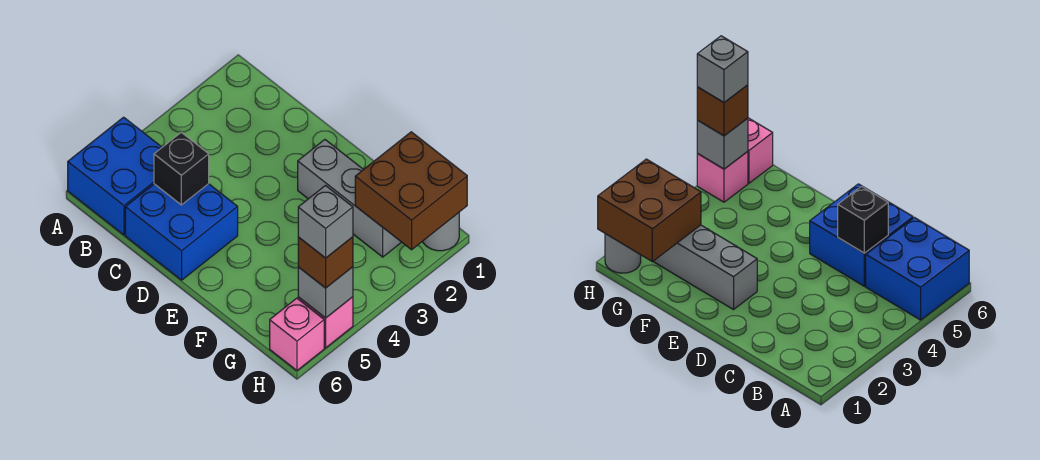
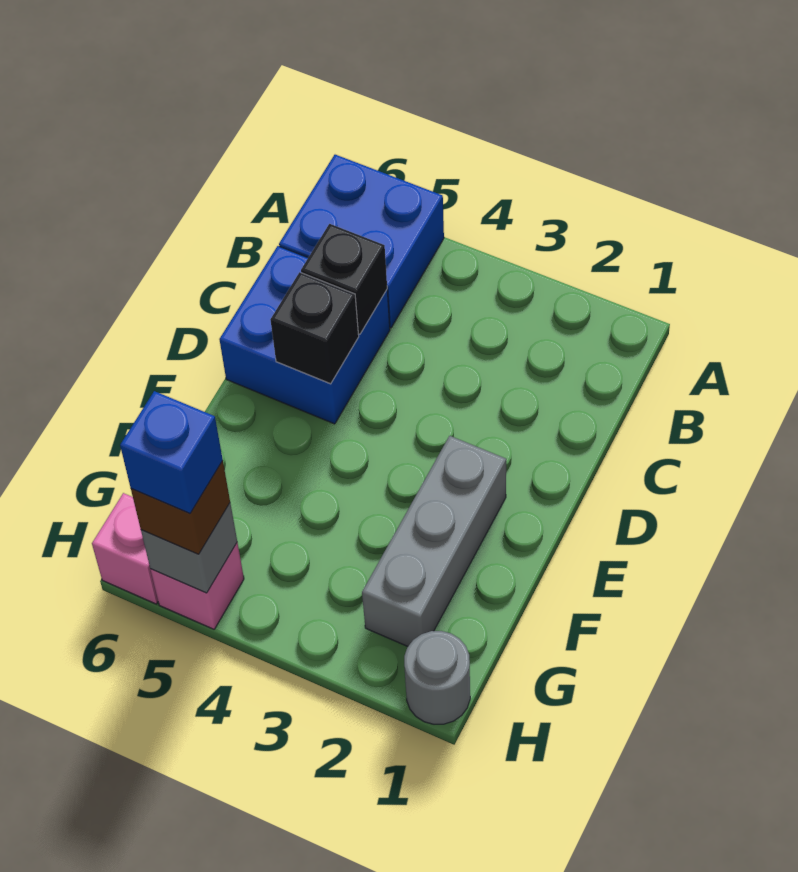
none -> black 1x1 brick [270,272,359,384]
brown 2x2 brick [355,132,467,250] -> none
grey 1x1 brick [298,186,353,258] -> blue 1x1 brick [120,391,223,514]

